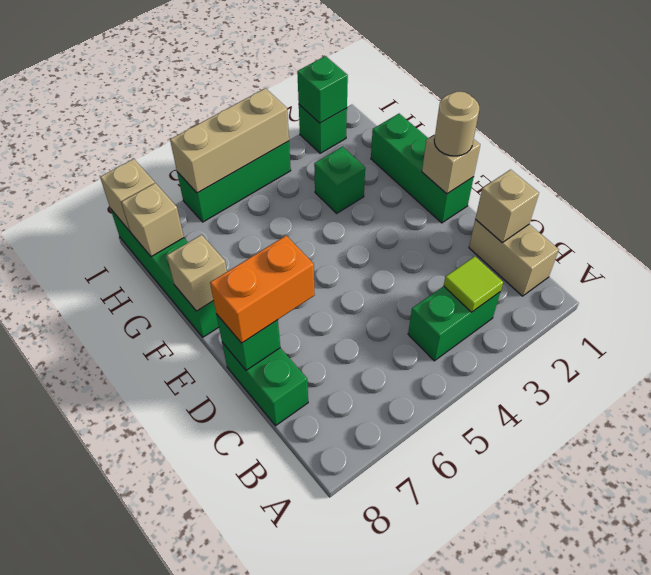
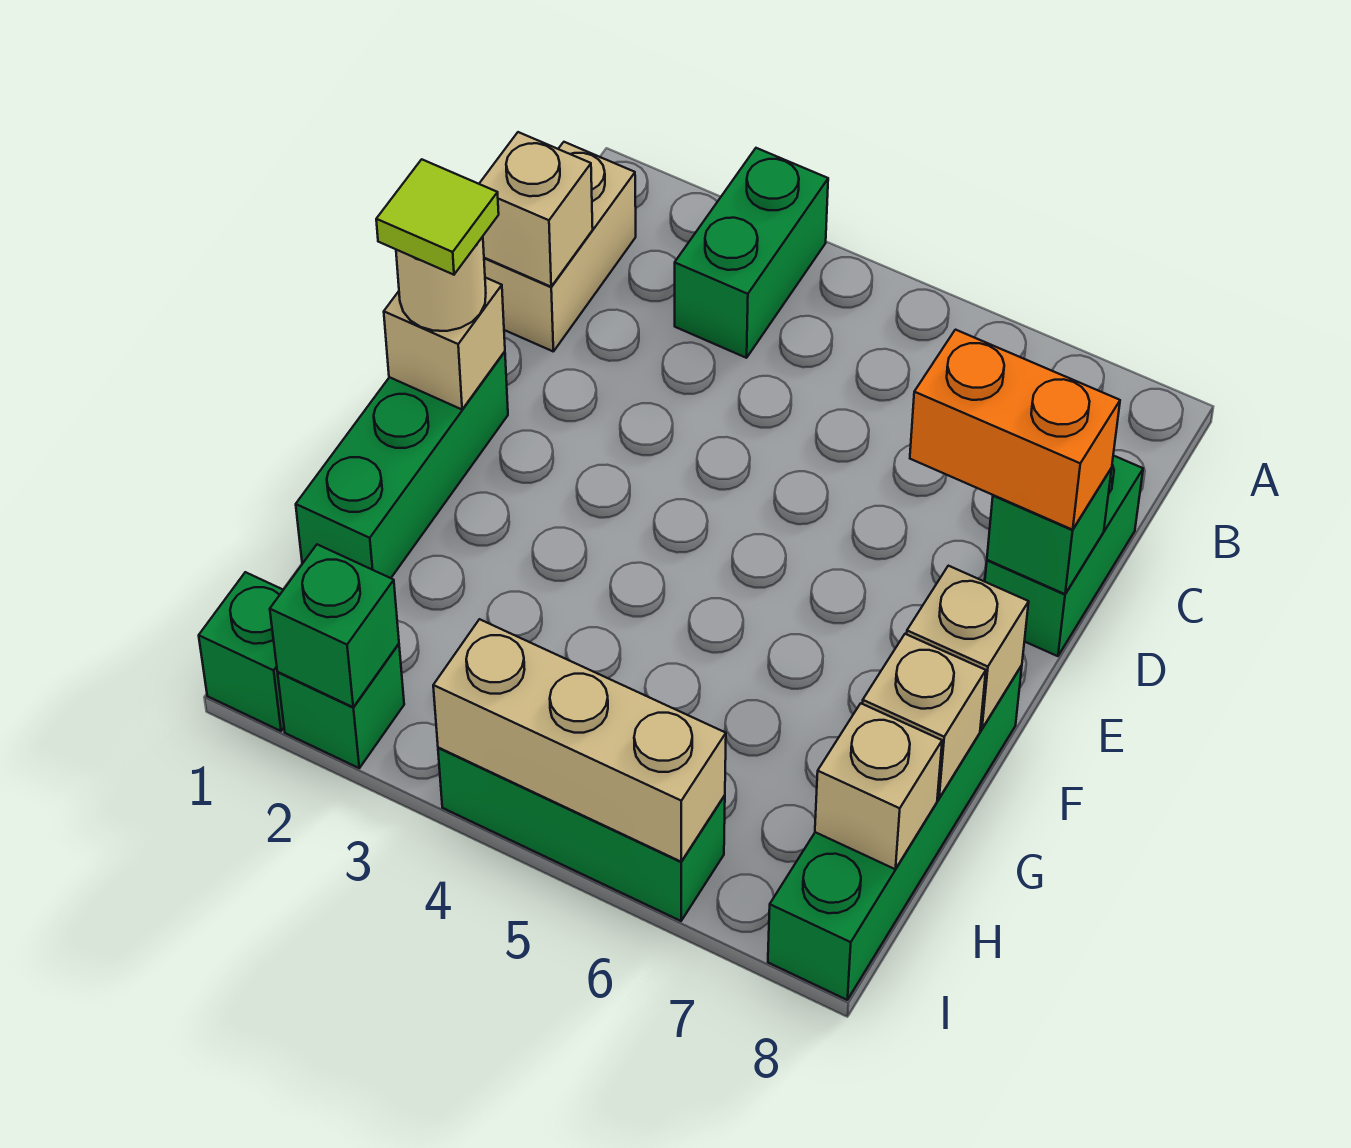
green 1x2 brick [408,286,500,361] -> green 1x2 brick turned to [675,148,828,358]
lime 1x1 tile [444,256,503,312] -> lime 1x1 tile moved to [376,159,499,275]
green 1x1 brick [314,147,365,213] -> green 1x1 brick moved to [199,572,284,731]
tan 1x1 brick [100,159,155,231] -> tan 1x1 brick moved to [863,634,986,798]

